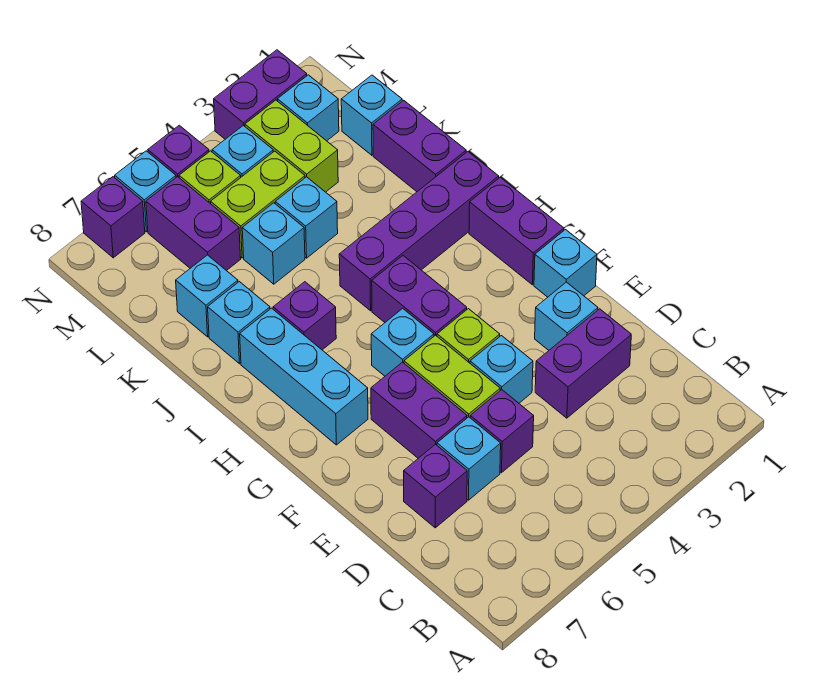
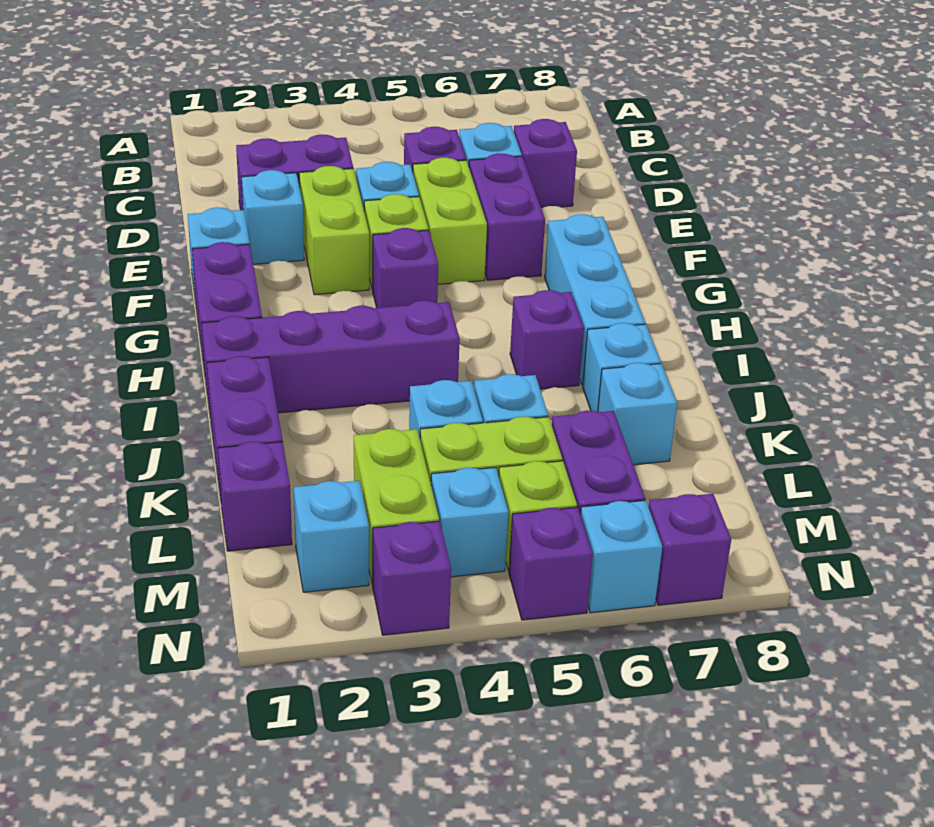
none -> lime 1x2 brick [299,166,369,295]
purple 1x2 brick [372,256,467,336] -> purple 1x1 brick [372,228,438,308]
cyan 1x1 brick [371,309,434,376] -> none
cyan 1x1 brick [341,75,402,155] -> purple 1x1 brick [218,442,292,551]
purple 1x2 brick [214,50,307,139] -> purple 1x1 brick [373,521,451,635]

